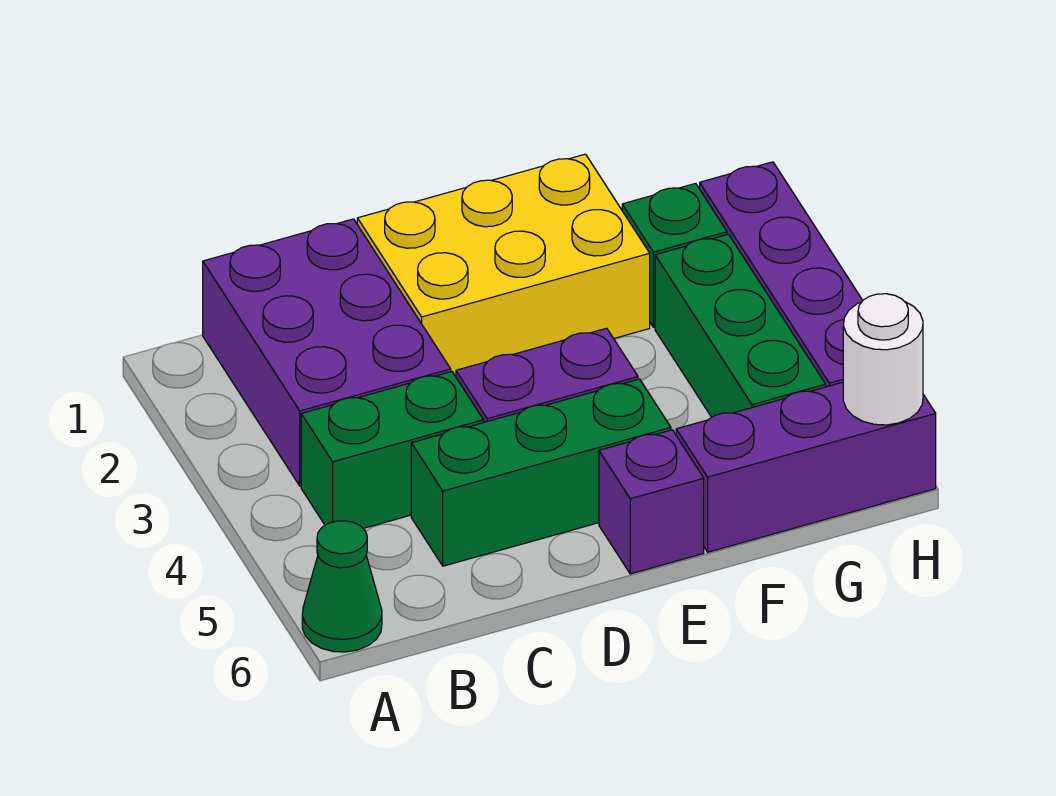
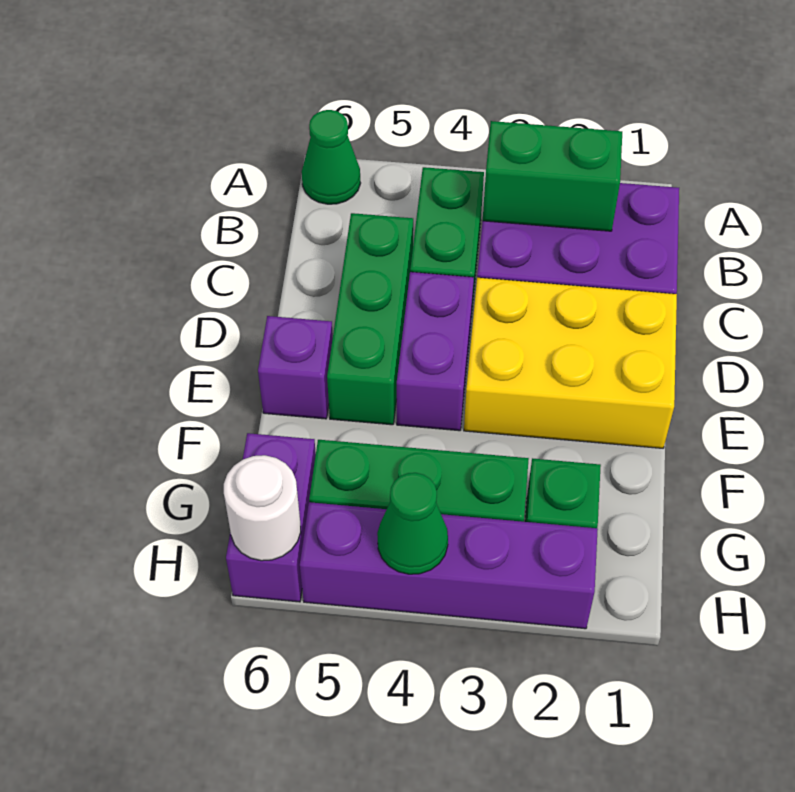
none -> green 1x2 brick [483,121,622,231]
yellow 2x3 brick [357,154,650,376] -> yellow 2x3 brick turned to [464,278,677,448]
purple 1x3 brick [676,382,936,552] -> purple 1x2 brick [226,433,316,602]
none -> green 1x1 cone [377,473,448,574]

